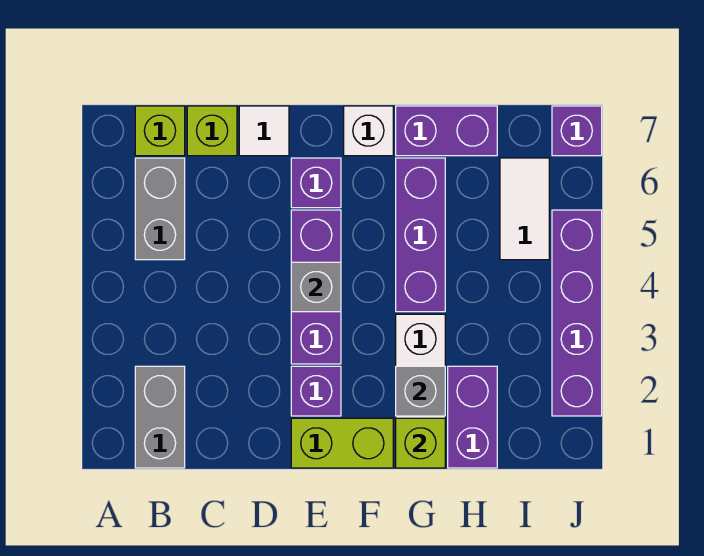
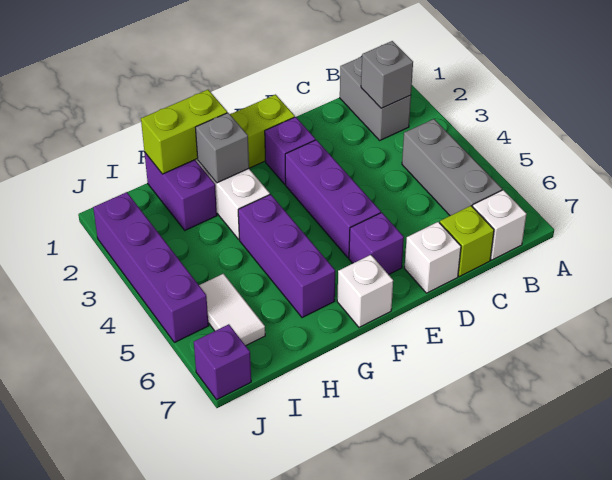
grey 1x2 brick [135,158,185,260] -> grey 1x3 brick [402,119,502,216]
lime 1x1 brick [135,106,185,156] -> white 1x1 brick [473,190,526,260]
white 1x1 tile [239,106,289,156] -> white 1x1 brick [404,222,461,293]
grey 1x1 brick [291,262,341,312] -> grey 1x1 brick moved to [361,41,413,108]
lime 1x1 brick [396,418,445,468] -> lime 1x2 brick [141,90,227,174]
purple 1x2 brick [396,106,497,156] -> none

